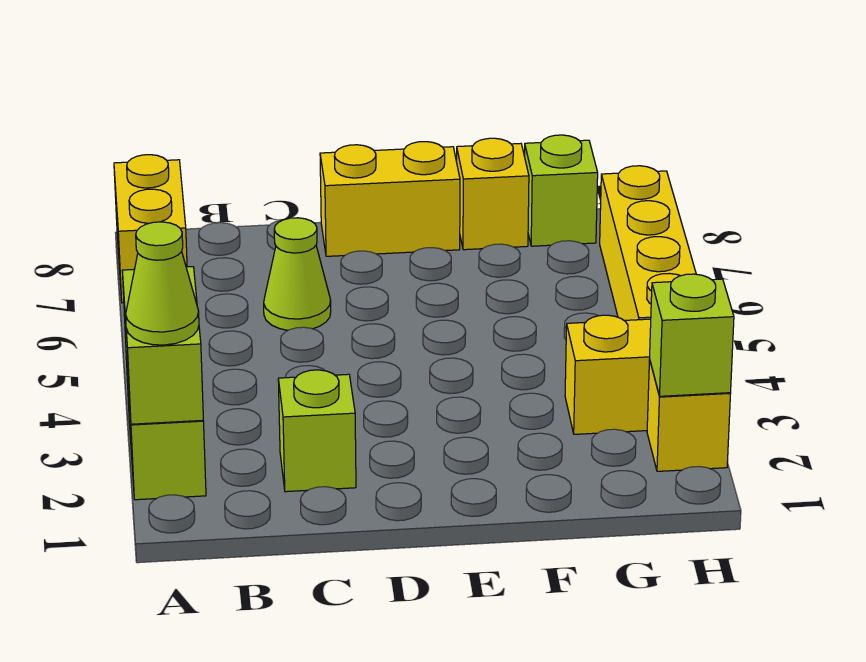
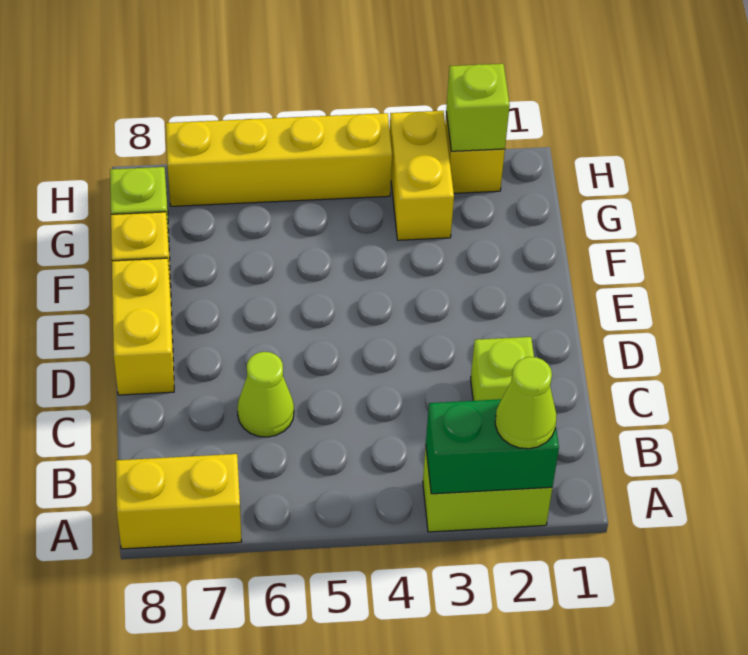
lime 1x2 brick [122,267,203,424] -> green 1x2 brick [426,399,559,494]

